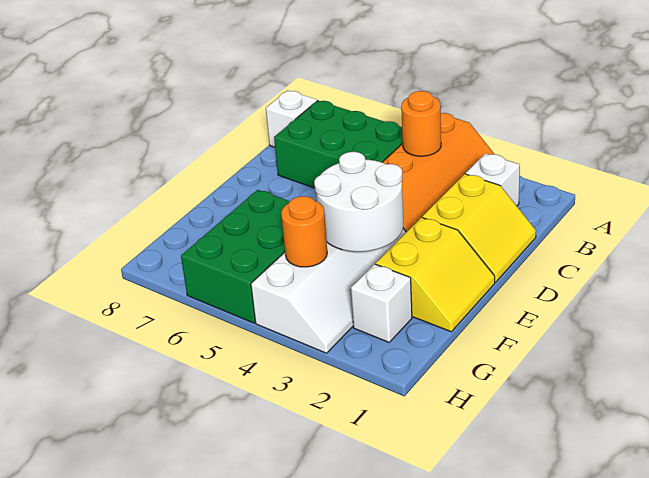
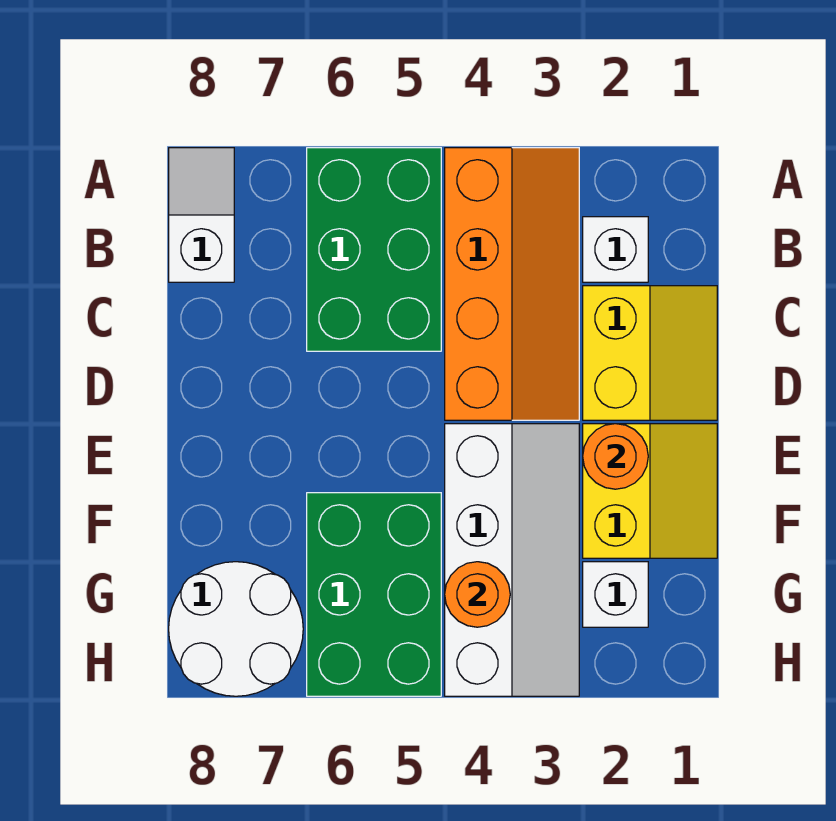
orange 1x1 round brick [401,91,441,156] -> orange 1x1 round brick moved to [583,424,648,489]
green 2x3 brick [274,101,403,188] -> green 2x3 brick turned to [307,148,441,351]
white 2x2 round brick [314,152,403,252] -> white 2x2 round brick moved to [169,562,303,696]

